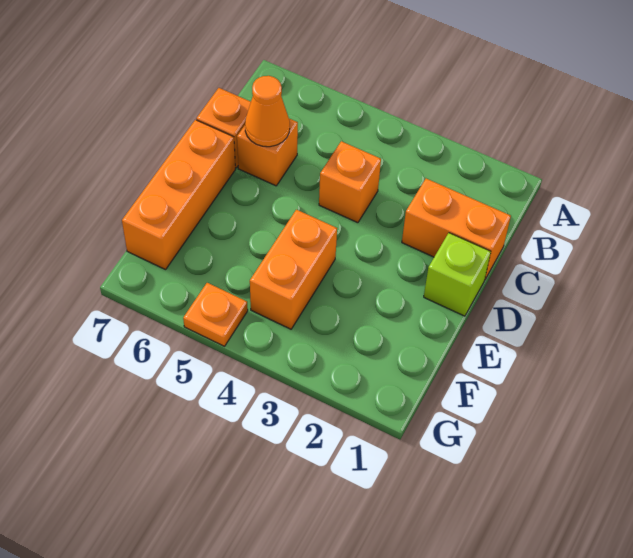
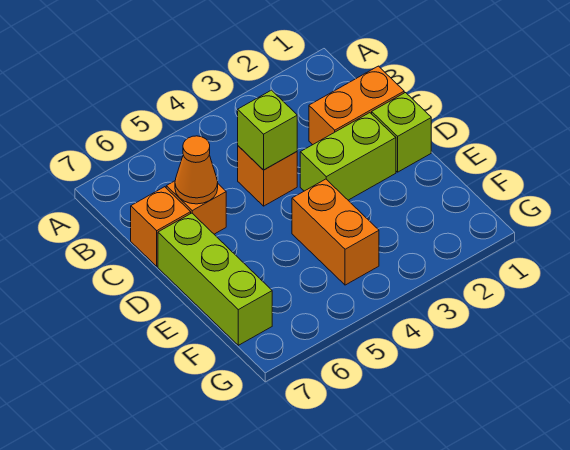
none -> lime 1x1 brick [238,90,297,170]
none -> lime 1x2 brick [300,113,396,200]
orange 1x3 brick [122,120,235,270] -> lime 1x3 brick [158,213,272,345]
orange 1x1 plate [183,283,248,346] -> none

